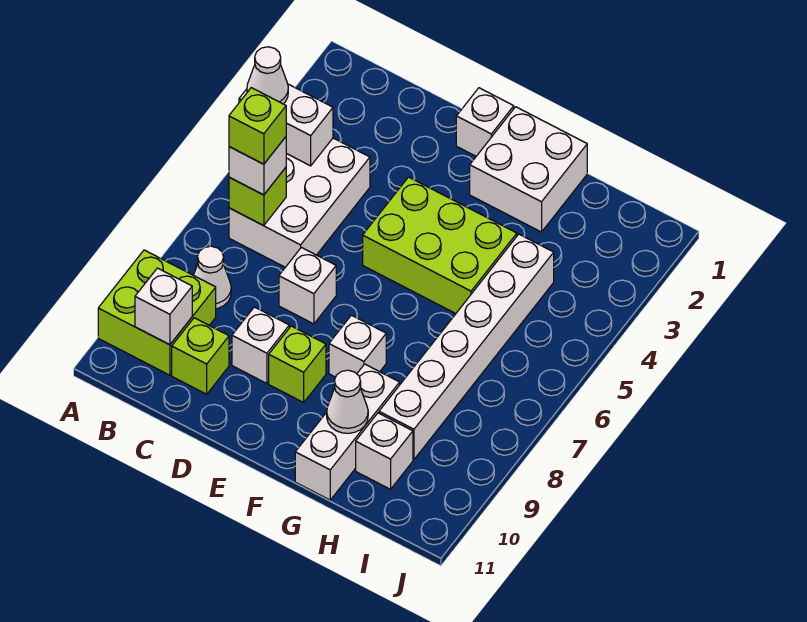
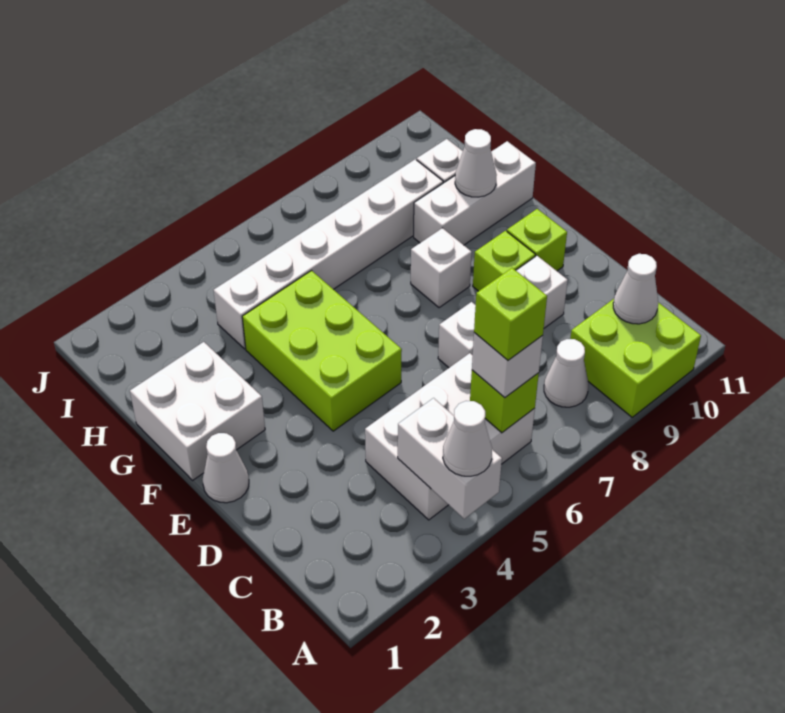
white 1x1 brick [135,268,192,345] -> white 1x1 cone [613,254,658,324]
lime 1x1 brick [172,318,229,394] -> lime 1x1 brick moved to [507,209,567,271]
white 1x1 brick [456,88,514,156] -> white 1x1 cone [203,433,249,503]

